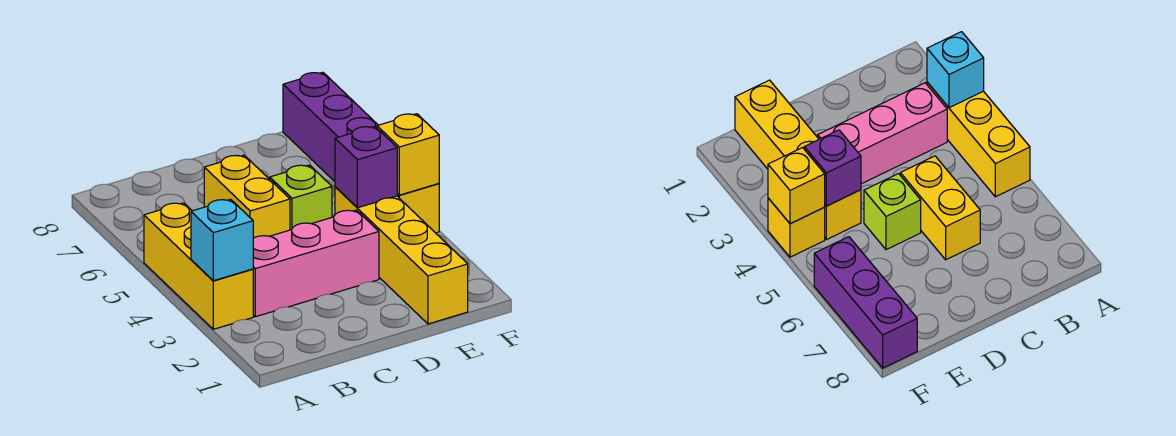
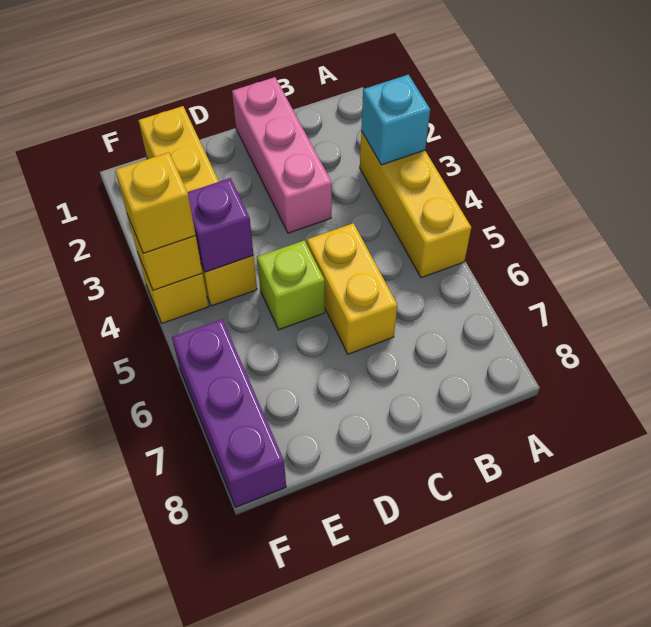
pink 1x3 brick [253,210,379,317] -> pink 1x3 brick turned to [232,77,332,233]
none -> yellow 1x1 brick [115,152,196,253]

